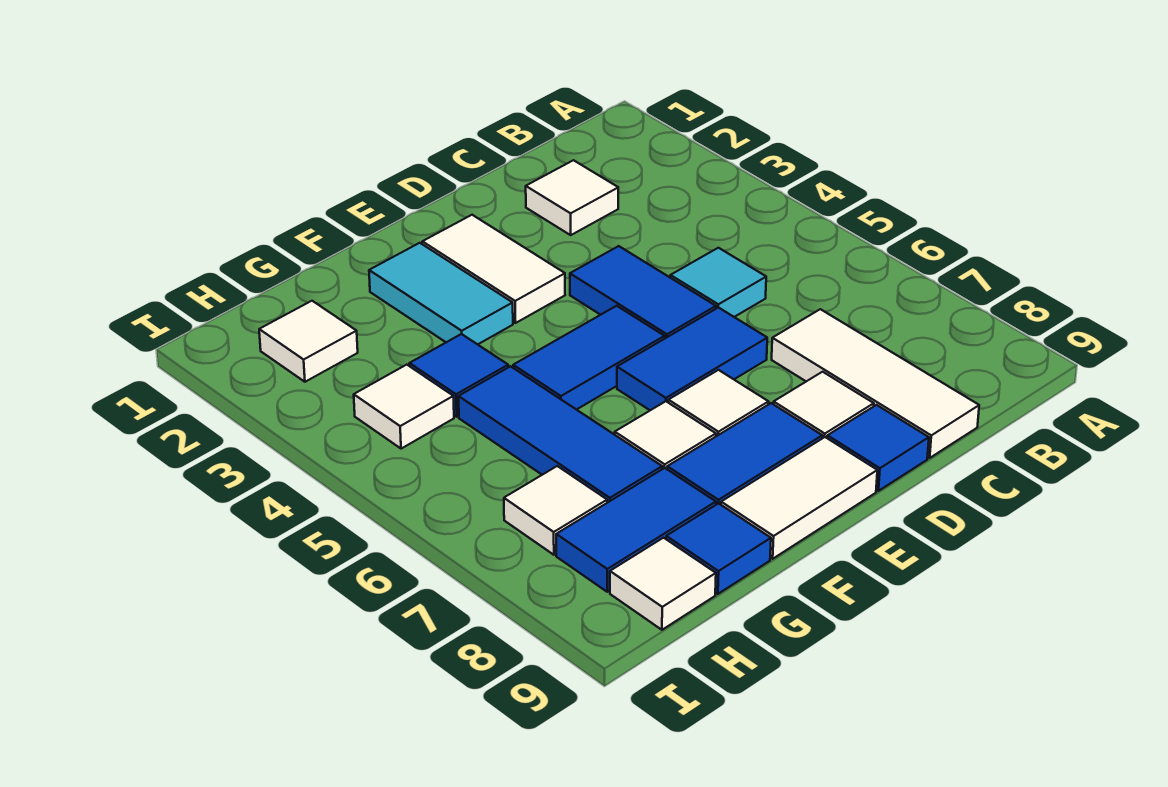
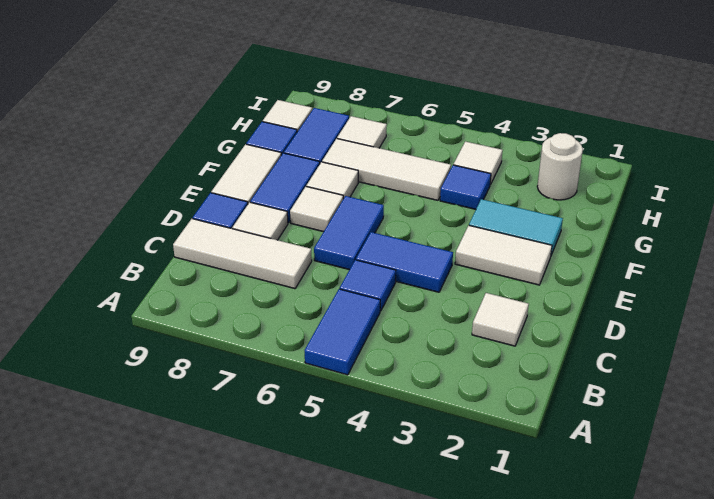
cyan 1x1 tile [670,248,766,317] -> blue 1x1 tile [340,260,396,311]
blue 1x2 tile [513,306,665,410] -> blue 1x2 tile moved to [305,289,380,375]
blue 1x3 tile [459,366,662,503] -> white 1x3 tile [322,139,451,200]
white 1x1 tile [259,301,358,382] -> white 1x1 round brick [537,133,583,200]

